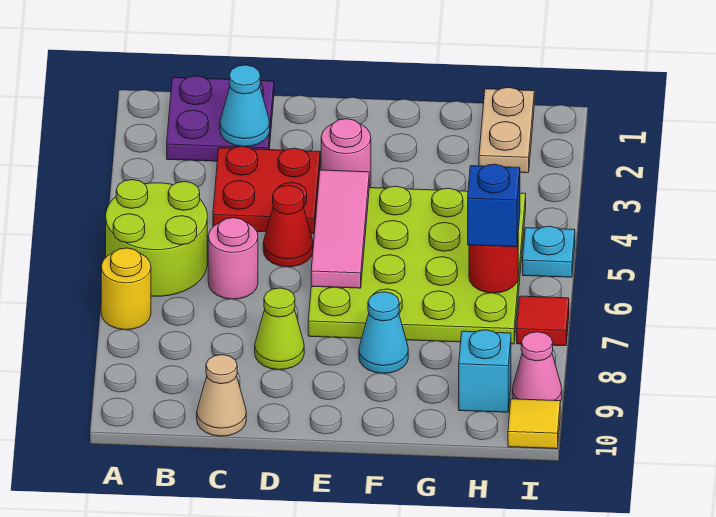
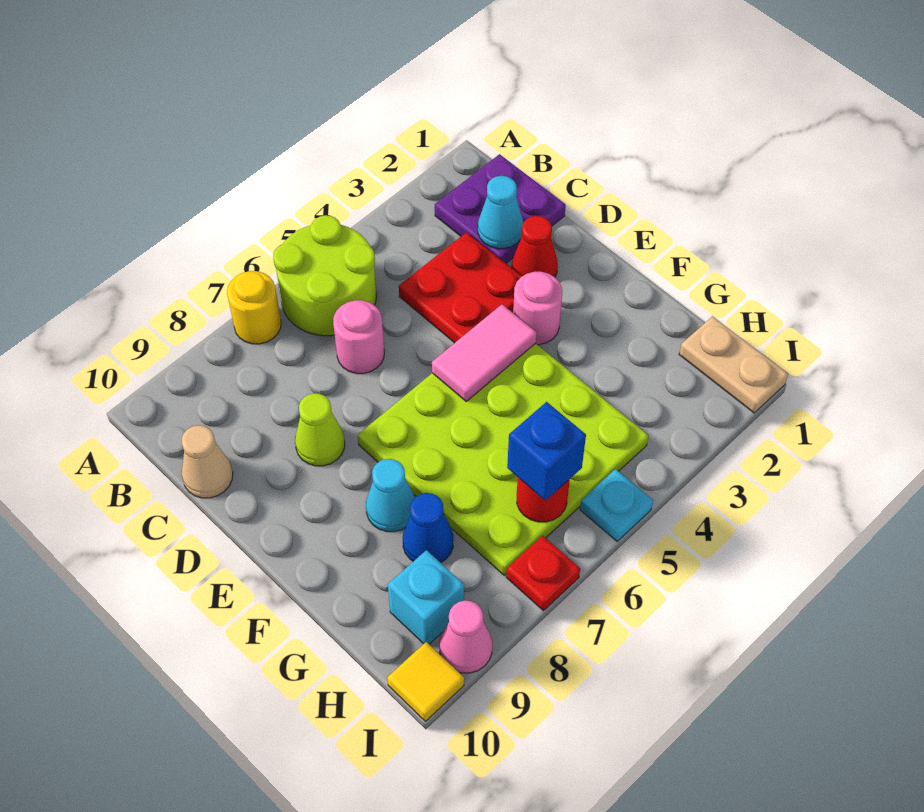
red 1x1 cone [263,185,313,267] -> red 1x1 cone moved to [512,216,558,277]
pink 1x3 tile [311,170,369,288] -> pink 1x2 tile [432,305,537,401]
none -> blue 1x1 cone [403,493,453,563]
tan 1x2 plate [479,87,534,173] -> tan 1x2 plate turned to [679,316,788,413]
red 1x1 tile [517,296,569,346] -> red 1x1 plate [506,536,580,611]

